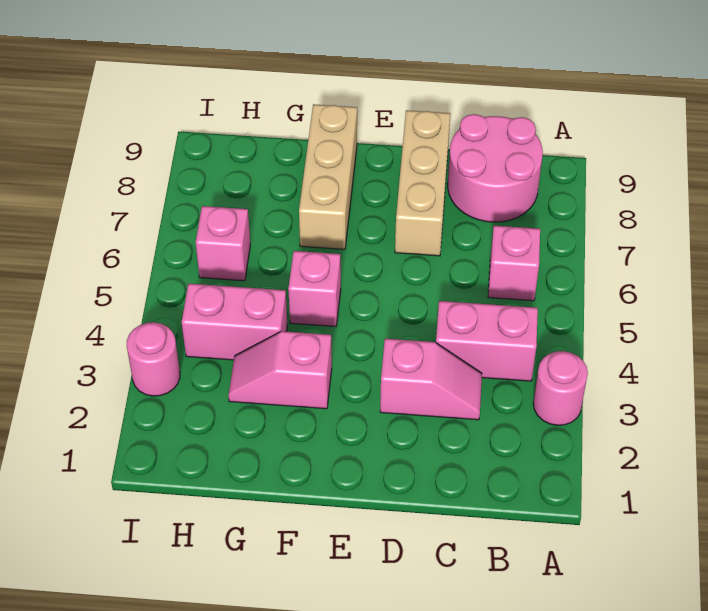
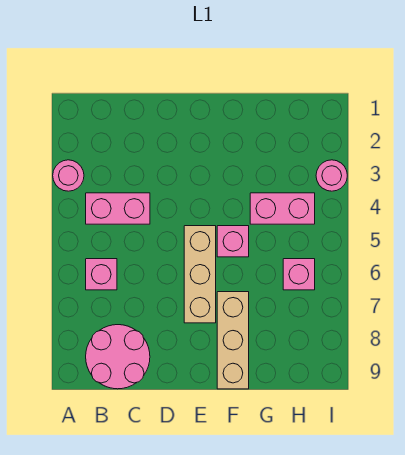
pink 1x2 slope [380,339,482,420] -> none
tan 1x3 brick [395,110,450,256] -> tan 1x3 brick moved to [184,226,216,323]
pink 1x2 slope [228,331,332,409] -> none

